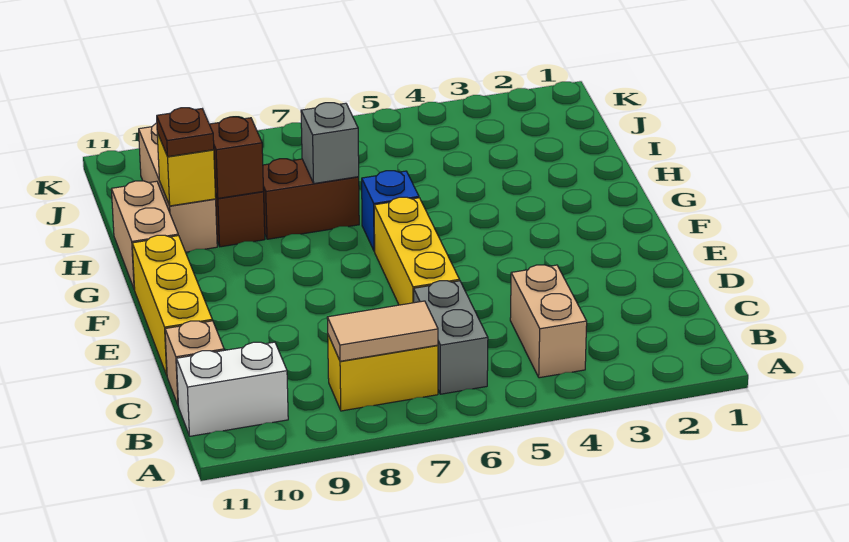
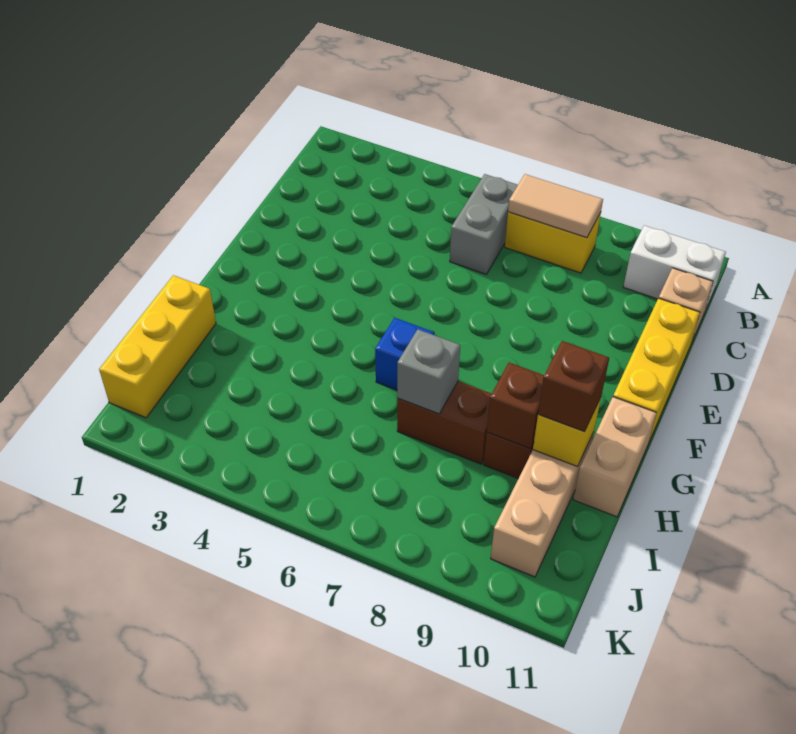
tan 1x2 brick [510,265,587,378] -> none
yellow 1x3 brick [374,197,460,305] -> yellow 1x3 brick moved to [99,275,216,418]
brown 1x1 plate [157,108,214,157] -> brown 1x1 brick [538,341,609,432]

